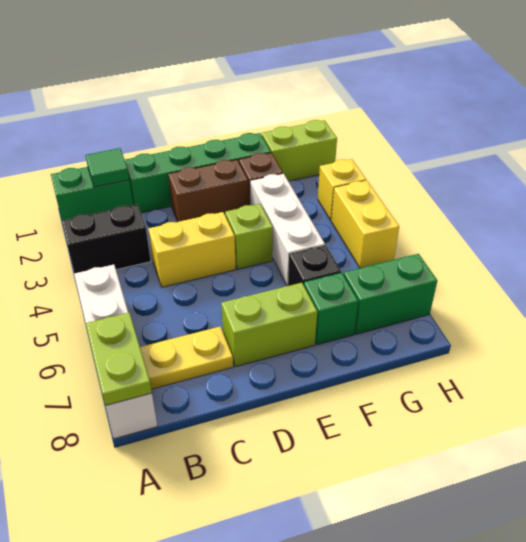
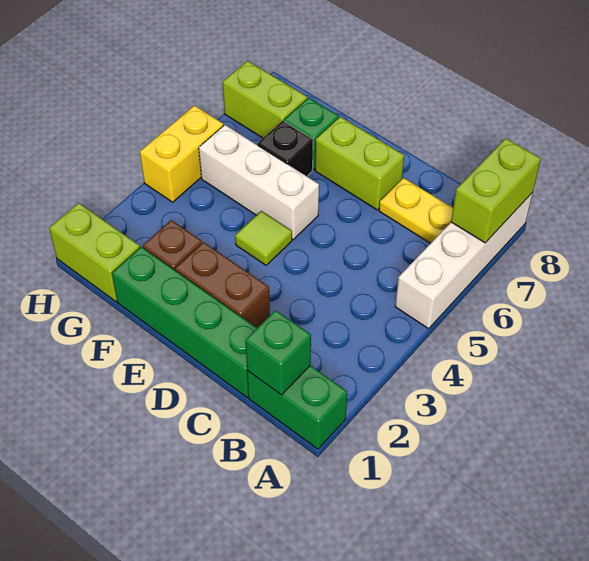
black 1x2 brick [62,204,151,273] -> none
lime 1x2 plate [86,313,152,406] -> lime 1x2 brick [451,139,541,243]
green 1x1 tile [85,148,129,187] -> green 1x1 brick [245,310,311,395]
yellow 1x2 brick [148,212,236,287] -> none
lime 1x1 brick [225,204,273,269] -> lime 1x1 tile [235,211,292,265]
white 1x3 brick [250,174,325,286] -> white 1x3 brick turned to [199,125,319,239]
green 1x2 brick [344,254,437,334] -> lime 1x2 brick [223,61,307,138]
yellow 1x1 brick [318,159,366,220] -> none

